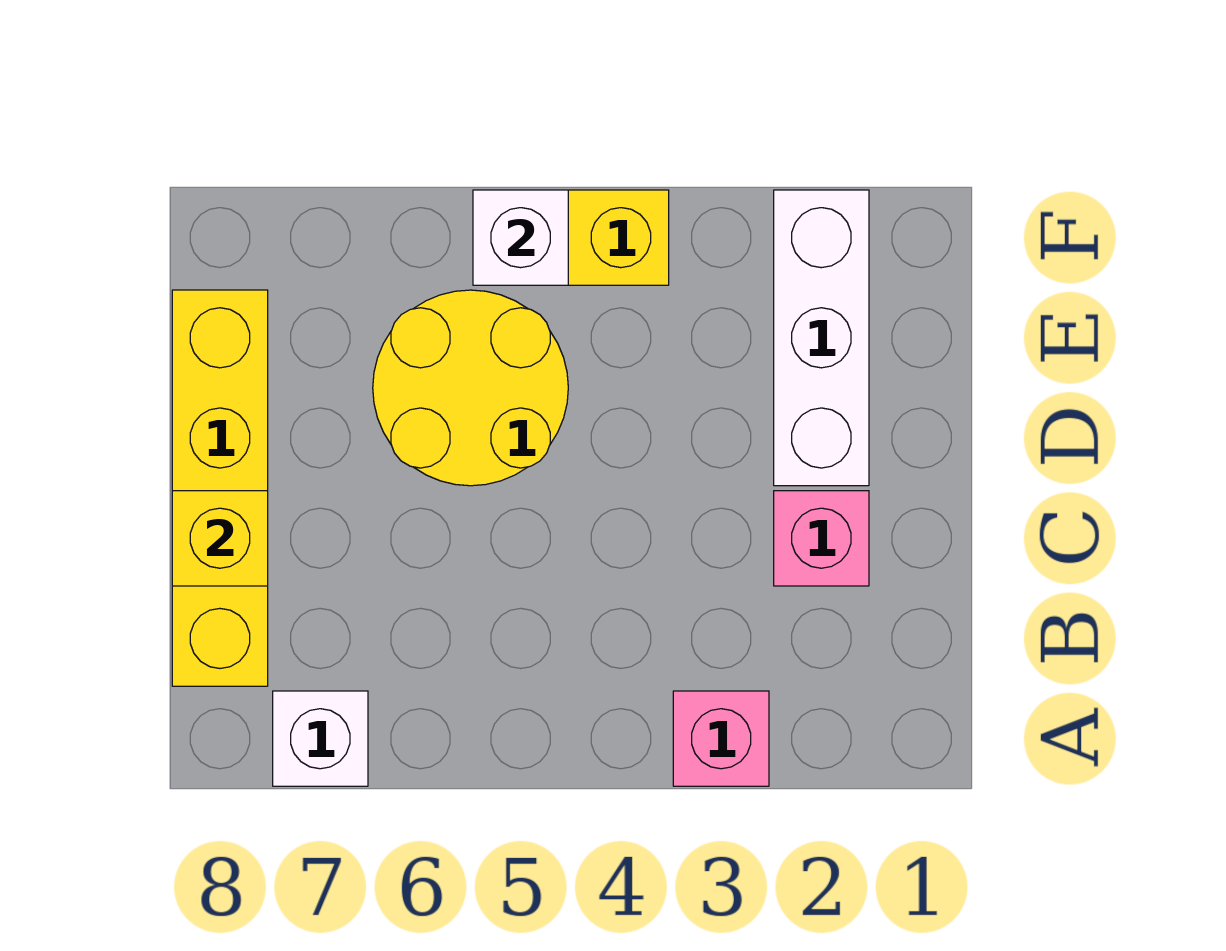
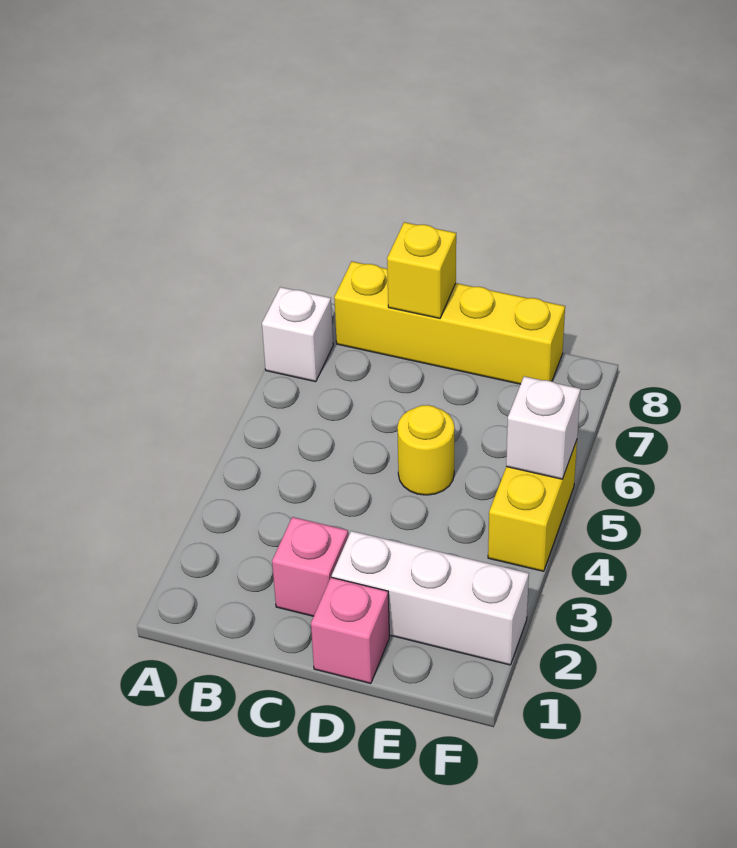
pink 1x1 brick [673,691,769,786] -> pink 1x1 brick moved to [311,577,389,684]
yellow 2x2 round brick [373,290,568,486] -> yellow 1x1 round brick [397,405,455,495]

